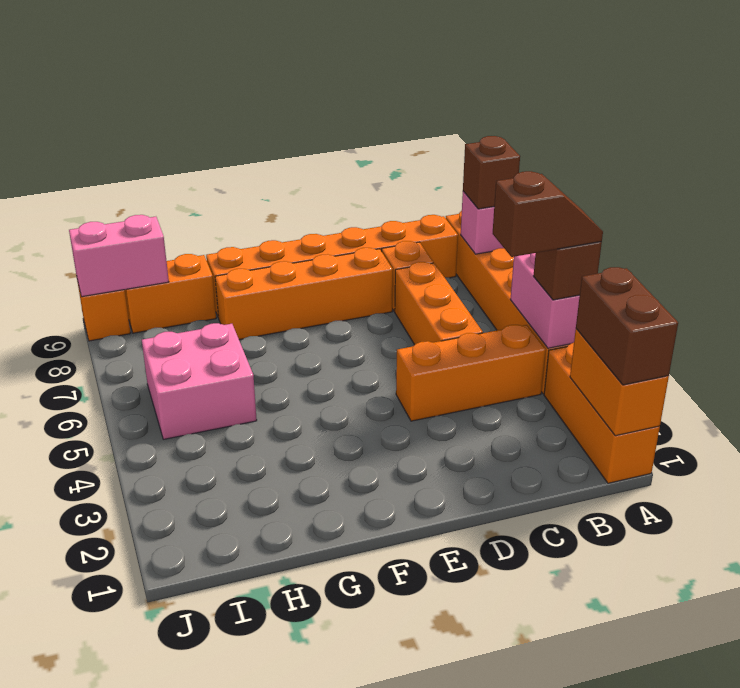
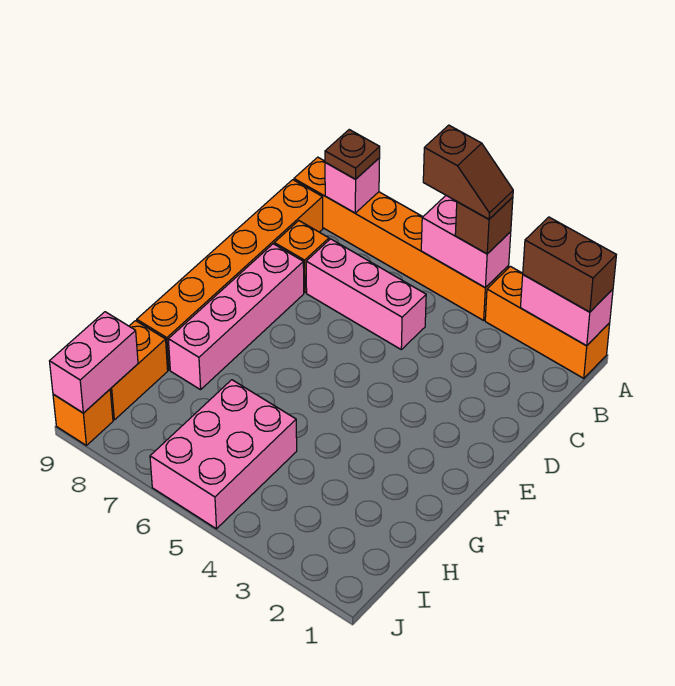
orange 1x2 brick [570,329,669,436] -> pink 1x2 brick [520,275,613,346]
brown 1x2 slope [493,171,603,257] -> brown 1x2 slope turned to [423,125,513,219]
brown 1x1 brick [463,136,520,209] -> brown 1x1 plate [325,130,380,179]
orange 1x3 brick [396,325,546,421] -> none
orange 1x3 brick [395,262,483,345] -> pink 1x3 brick [306,239,426,349]
orange 1x4 brick [215,248,393,340] -> pink 1x4 brick [168,244,304,390]
pink 2x2 brick [142,323,257,439] -> pink 2x3 brick [150,380,297,529]

